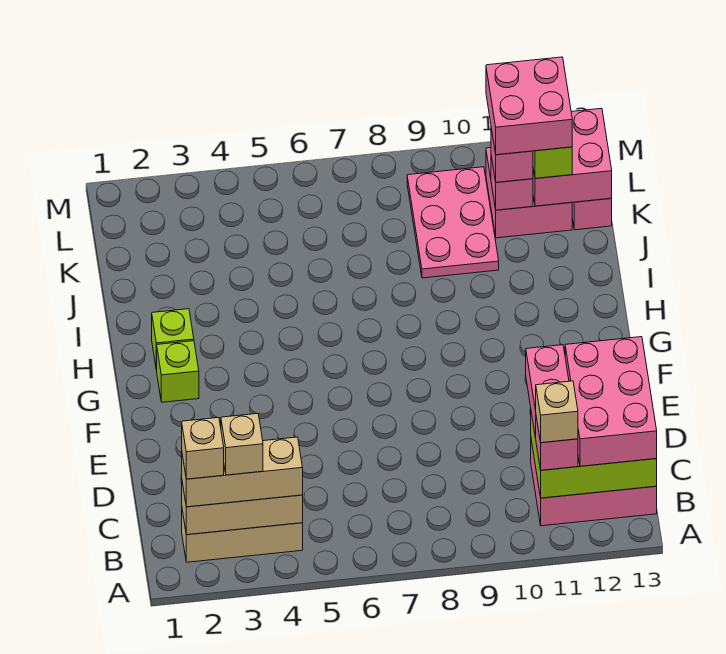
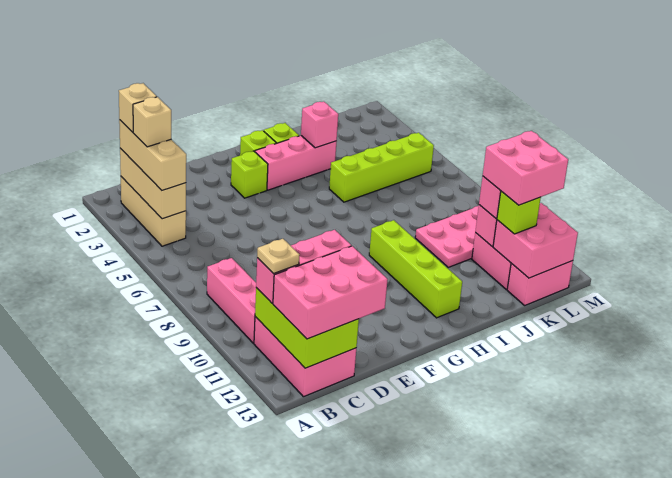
none -> pink 1x3 brick [207,258,256,343]
tan 1x1 brick [536,381,578,443] -> tan 1x1 plate [257,239,299,274]
none -> lime 1x1 brick [231,151,268,198]
none -> pink 1x3 brick [255,136,337,190]
none -> lime 1x4 brick [369,220,462,318]
none -> pink 1x1 brick [301,102,338,148]
none -> lime 1x4 brick [329,133,434,202]

